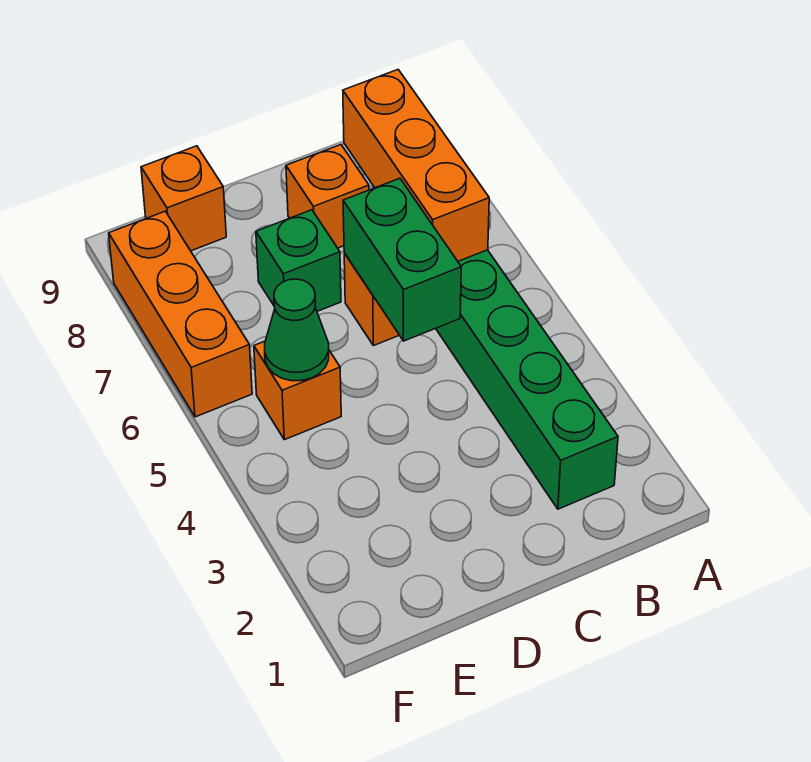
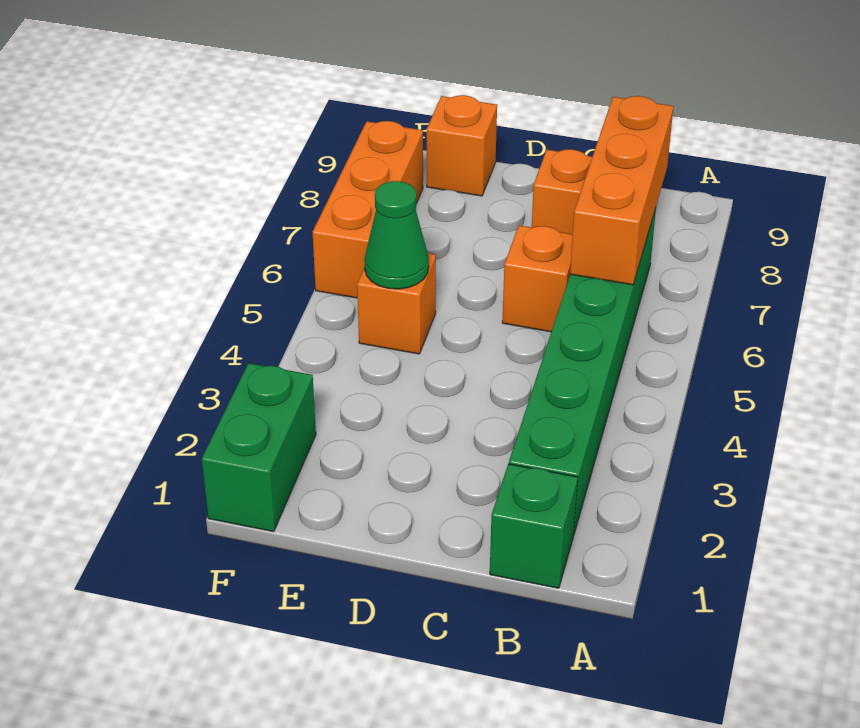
green 1x2 brick [343,178,461,341] -> green 1x2 brick moved to [202,363,316,532]
green 1x1 brick [256,210,341,311] -> green 1x1 brick moved to [490,464,578,588]

